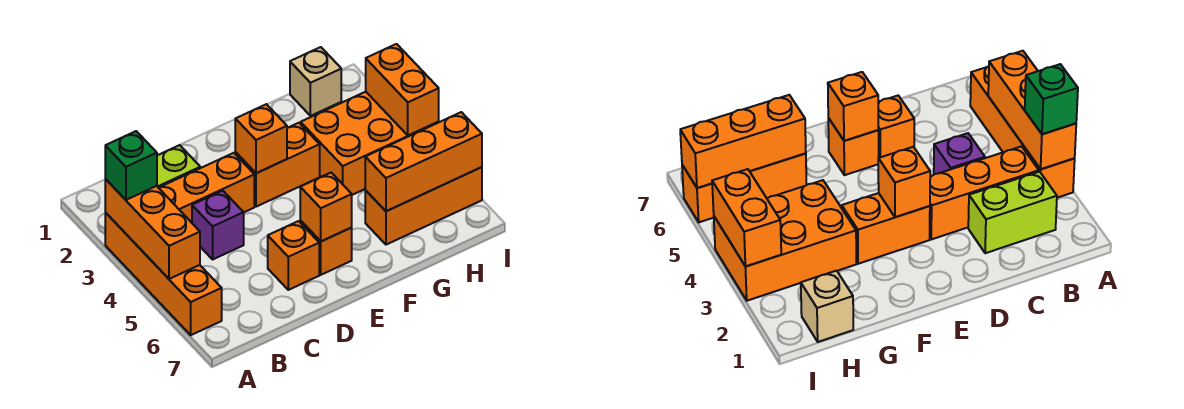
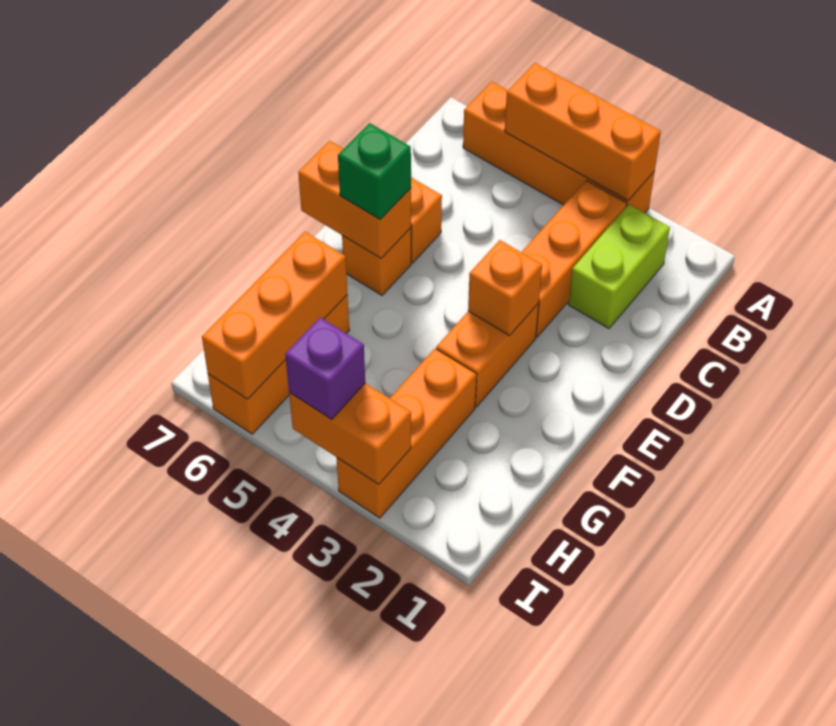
green 1x1 brick [105,131,157,200] -> green 1x1 brick moved to [338,123,411,219]
purple 1x1 brick [192,191,244,259] -> purple 1x1 brick moved to [285,317,365,419]
orange 1x1 brick [300,173,352,241] -> orange 1x2 brick [298,141,411,258]
orange 2x3 brick [301,92,439,195] -> orange 1x3 brick [336,349,477,518]
tan 1x1 brick [290,47,341,116] -> none

